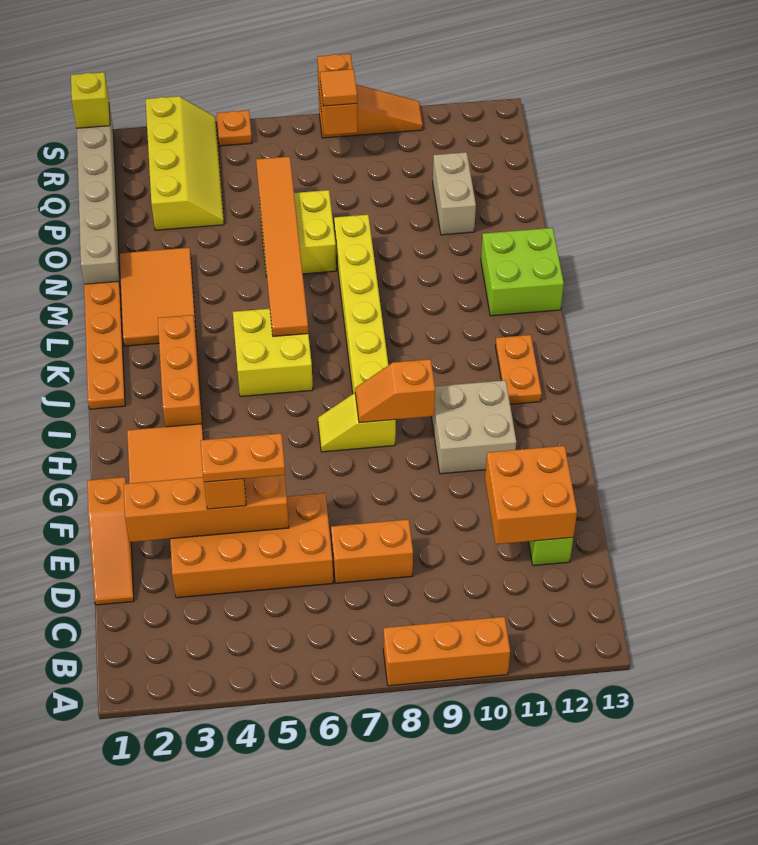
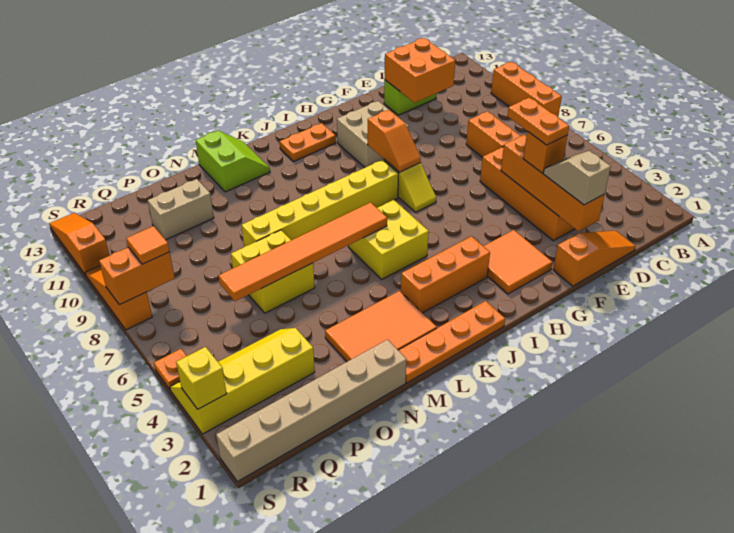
none -> tan 1x2 slope [543,151,611,205]
lime 2x2 brick [481,228,564,316] -> lime 2x2 slope [195,131,270,192]
yellow 1x1 brick [71,72,110,128] -> yellow 1x1 brick moved to [176,347,227,409]
none -> orange 1x3 slope [49,213,110,275]

